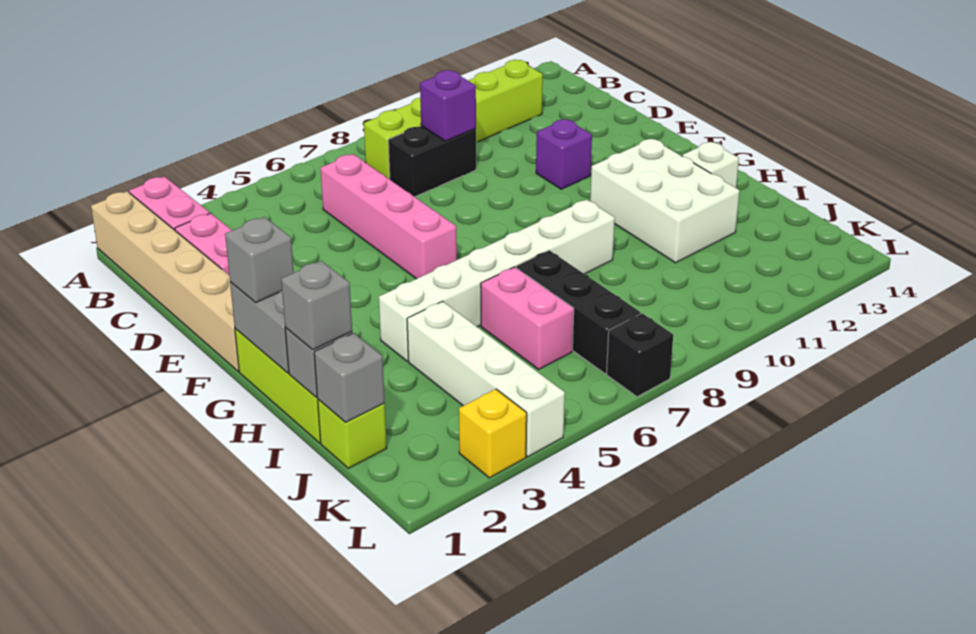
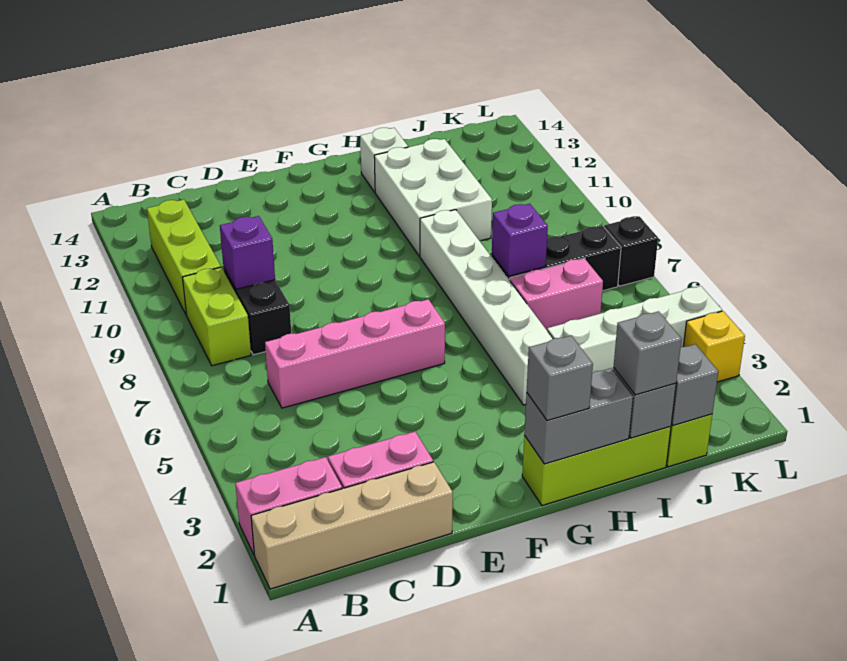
tan 1x6 brick [91,191,239,372] -> tan 1x4 brick [251,462,453,589]
purple 1x1 brick [536,119,592,189] -> purple 1x1 brick moved to [492,204,548,276]
white 2x3 brick [590,139,740,263] -> white 2x3 brick turned to [374,139,492,256]

